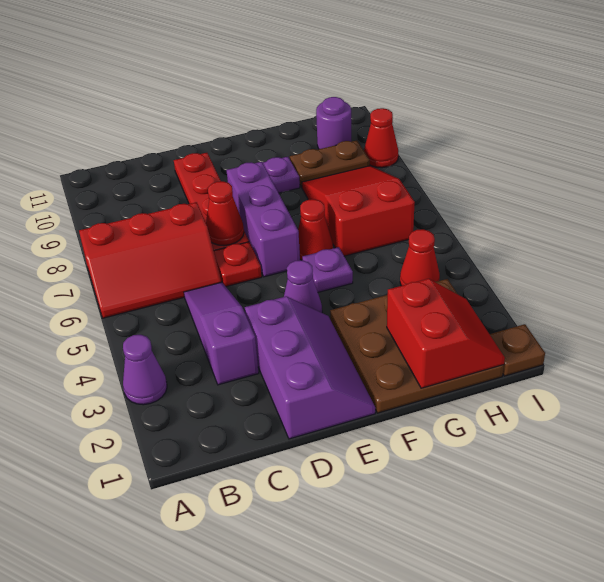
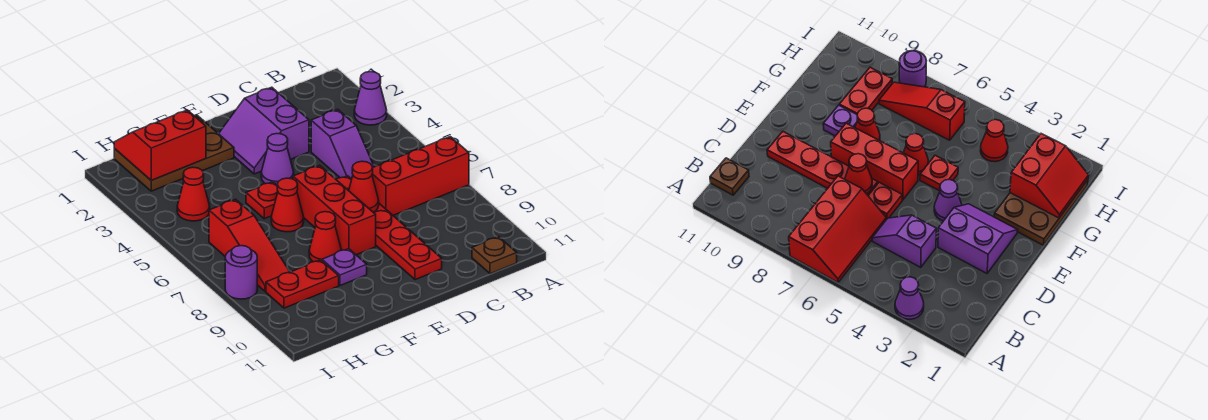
purple 1x3 slope [184,282,259,385] -> purple 1x2 slope [311,109,374,179]
purple 2x3 slope [245,296,375,439] -> purple 2x2 slope [219,87,309,174]
purple 1x3 brick [227,162,300,277] -> red 1x3 brick [293,165,376,255]
brown 3x3 plate [330,279,504,413] -> brown 2x3 plate [114,115,234,191]
purple 1x1 plate [302,247,353,292] -> red 1x1 plate [246,182,278,219]
red 2x2 slope [387,279,505,388] -> red 2x2 slope turned to [114,110,206,180]
red 2x3 slope [302,166,415,256] -> red 1x3 slope [209,199,290,291]
brown 1x2 plate [290,140,370,187] -> red 1x2 plate [266,260,339,308]
purple 1x1 round brick [316,97,351,149] -> purple 1x1 round brick moved to [225,246,257,299]
brown 1x1 plate [490,324,545,376] -> brown 1x1 plate moved to [472,237,517,274]
red 1x1 cone [364,108,398,168] -> red 1x1 cone moved to [309,212,341,262]

